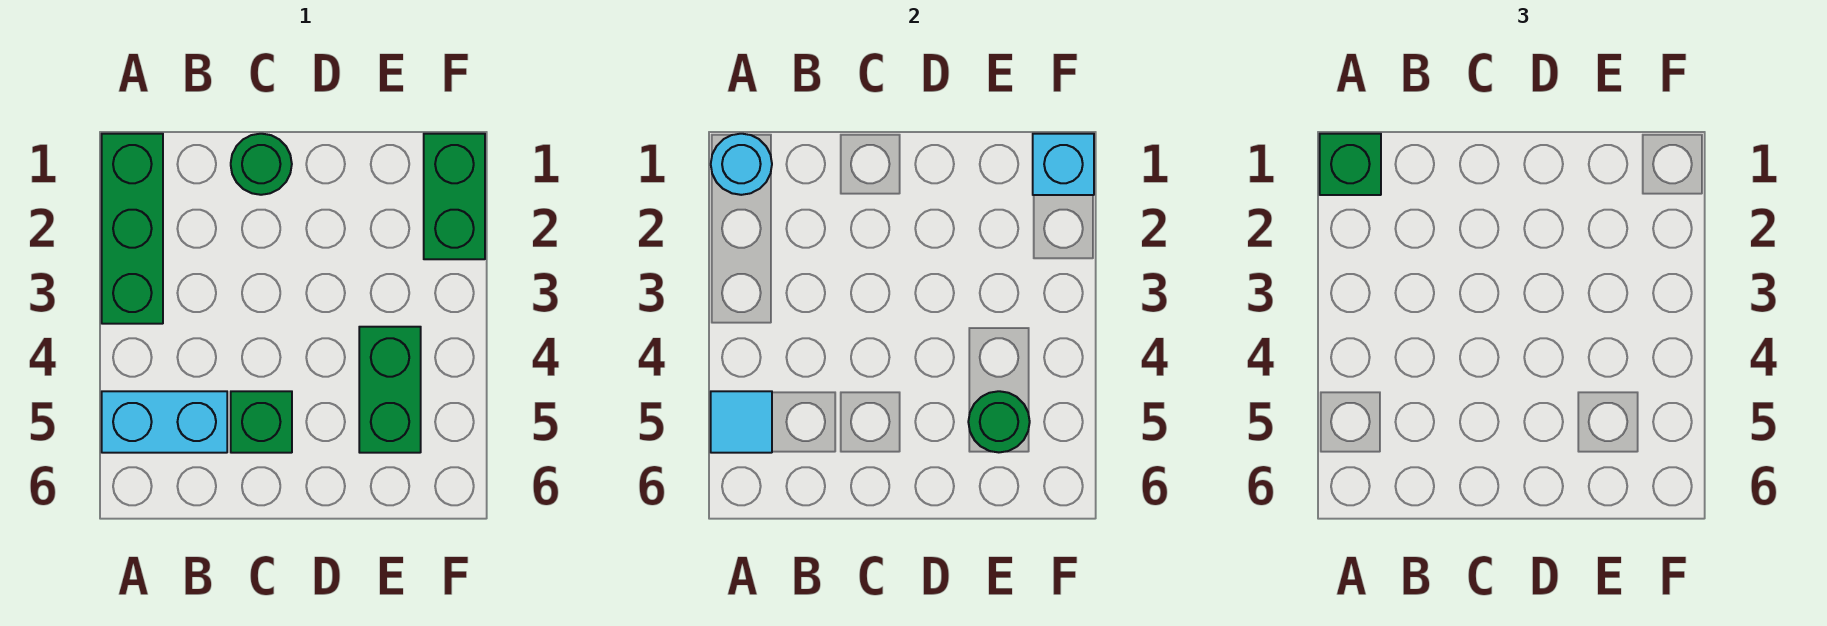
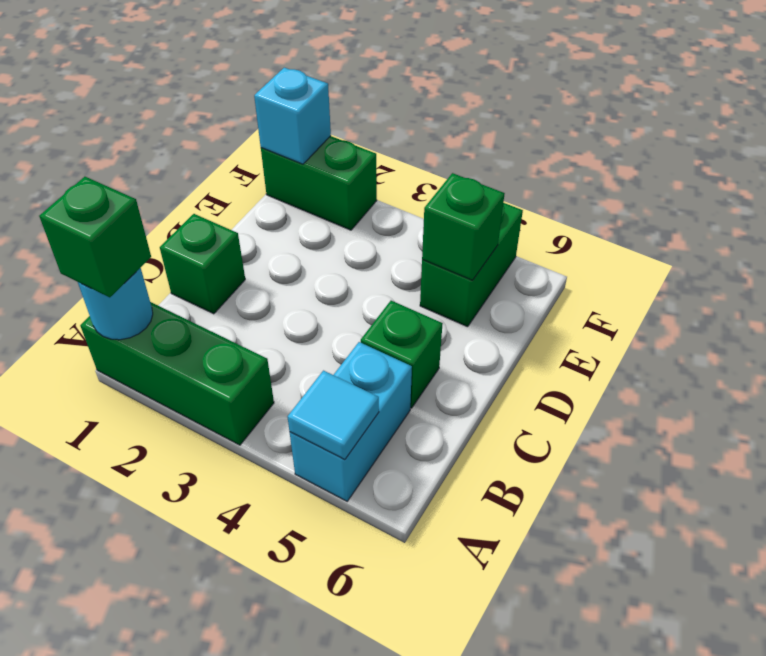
green 1x1 round brick [231,134,292,195] -> green 1x1 brick [160,214,245,314]
green 1x2 brick [359,327,421,453] -> green 1x2 brick turned to [420,203,523,327]
green 1x1 round brick [968,391,1030,452] -> green 1x1 brick [422,173,505,280]

